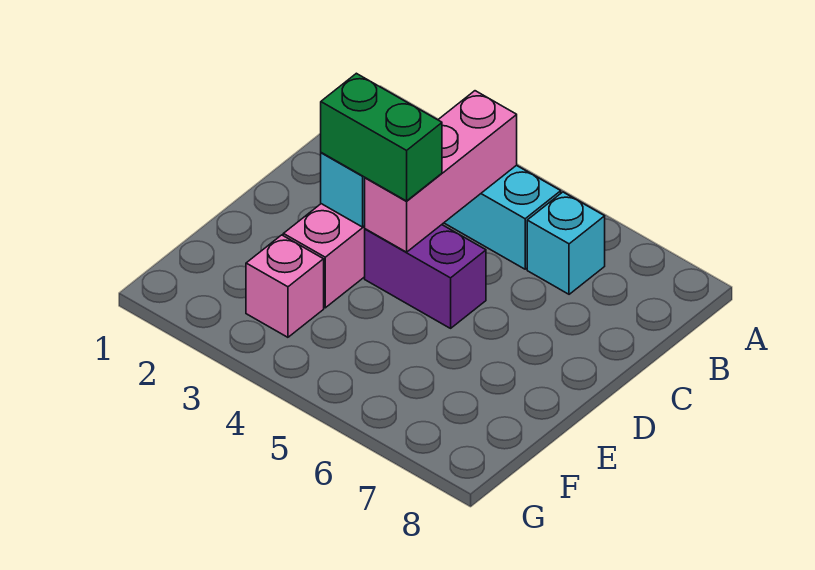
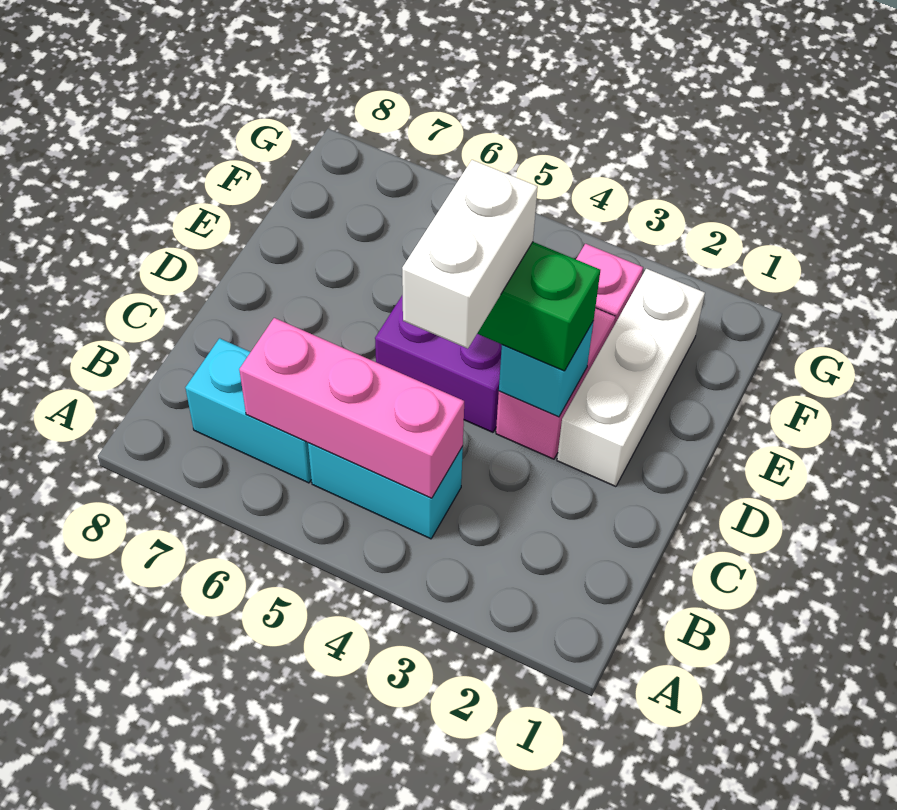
pink 1x3 brick [365,91,517,252] -> pink 1x3 brick turned to [239,318,464,498]
cyan 1x1 brick [527,192,605,294] -> cyan 1x2 brick [185,338,311,483]
none -> white 1x2 brick [402,160,538,349]
none -> white 1x3 brick [557,269,705,487]

